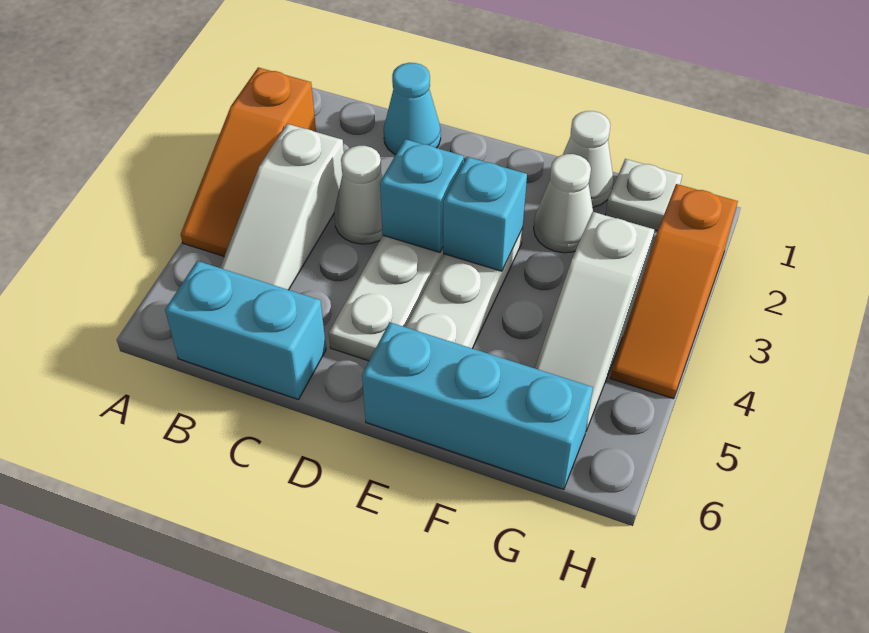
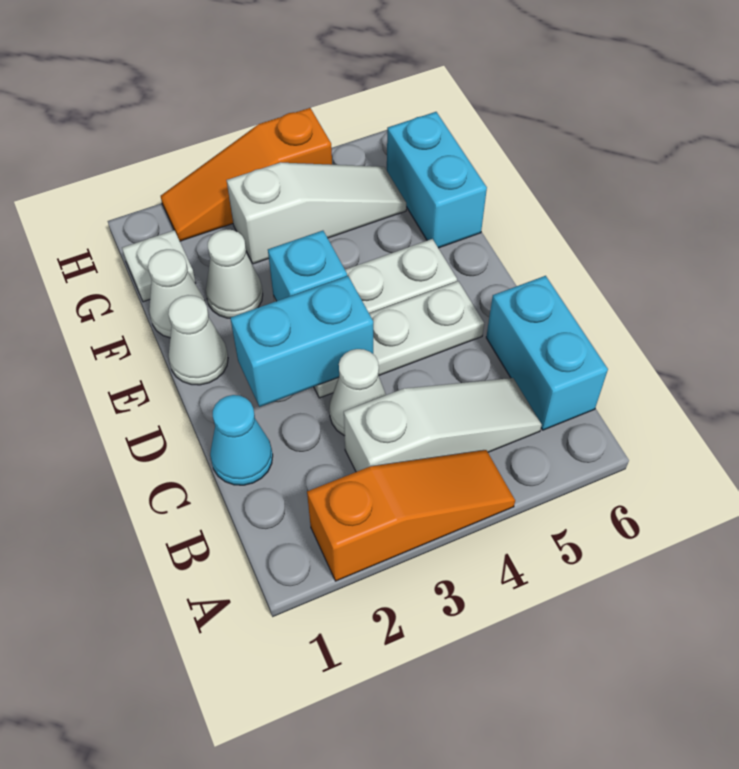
cyan 1x1 brick [380,139,464,252] -> cyan 1x2 brick [230,276,373,407]
none -> white 1x1 cone [168,295,228,385]
cyan 1x3 brick [362,322,593,490] -> cyan 1x2 brick [387,112,487,248]
orange 1x3 slope [610,184,738,399] -> orange 1x3 slope turned to [161,108,332,241]

